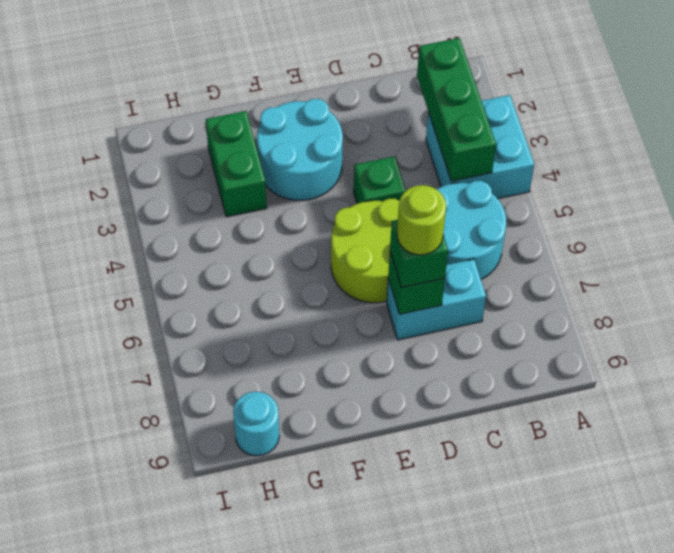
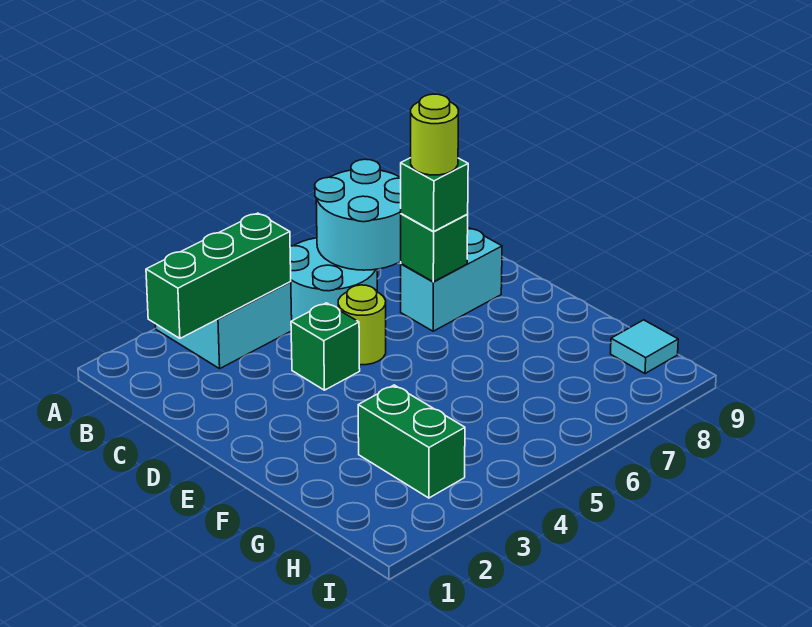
cyan 1x2 brick [387,259,486,340] -> cyan 1x2 brick turned to [401,228,502,331]
lime 2x2 round brick [331,199,400,303] -> lime 1x1 round brick [338,285,386,365]
cyan 2x2 round brick [257,99,343,200] -> cyan 2x2 round brick moved to [315,159,401,270]
green 1x2 brick [206,111,267,217] -> green 1x2 brick turned to [358,385,465,498]
cyan 1x1 round brick [233,392,279,456] -> cyan 1x1 tile [611,320,678,374]

